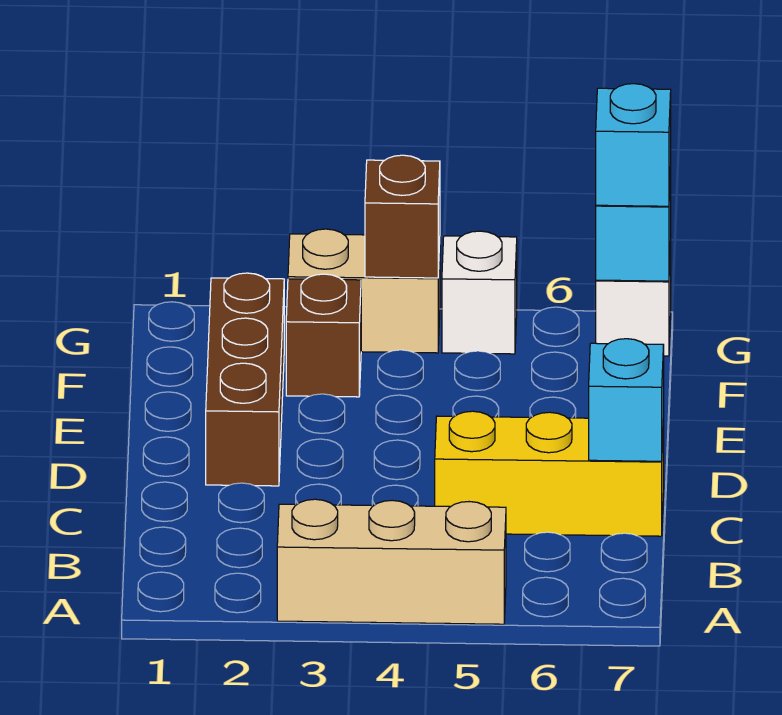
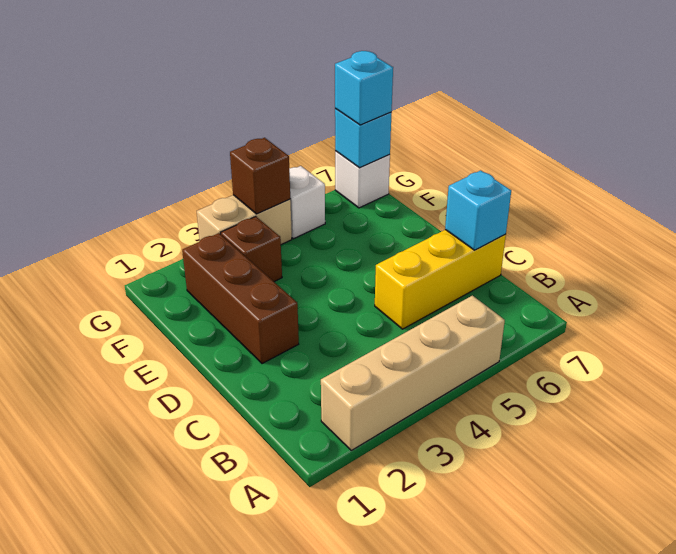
tan 1x3 brick [277,499,506,624] -> tan 1x4 brick [321,296,505,450]

